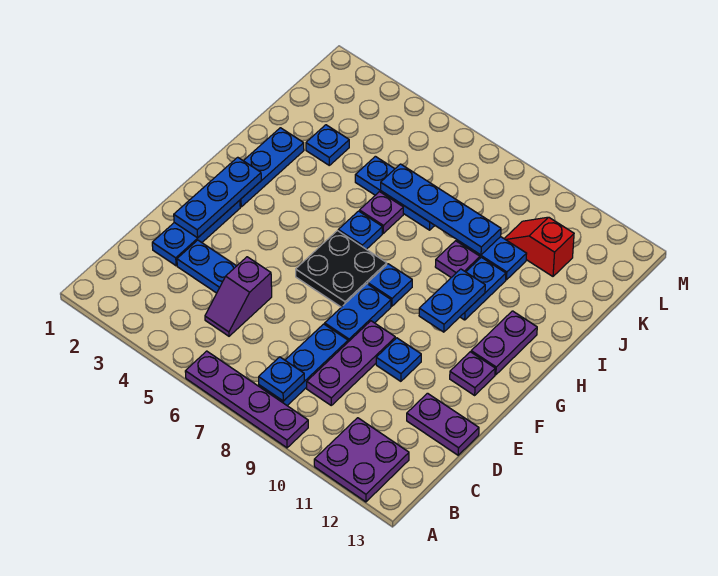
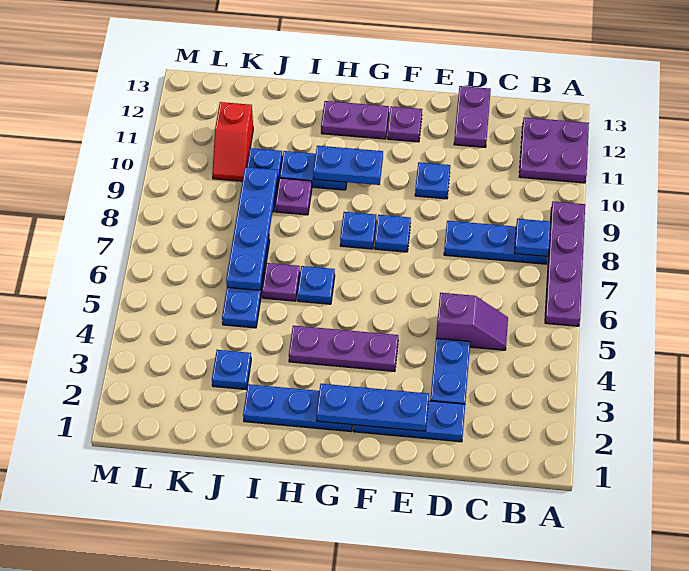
purple 1x3 plate [307,321,395,405] -> purple 1x3 plate moved to [289,326,398,371]
blue 1x2 plate [325,284,391,342] -> blue 1x1 plate [375,215,411,252]
black 2x2 plate [296,231,387,307] -> none

